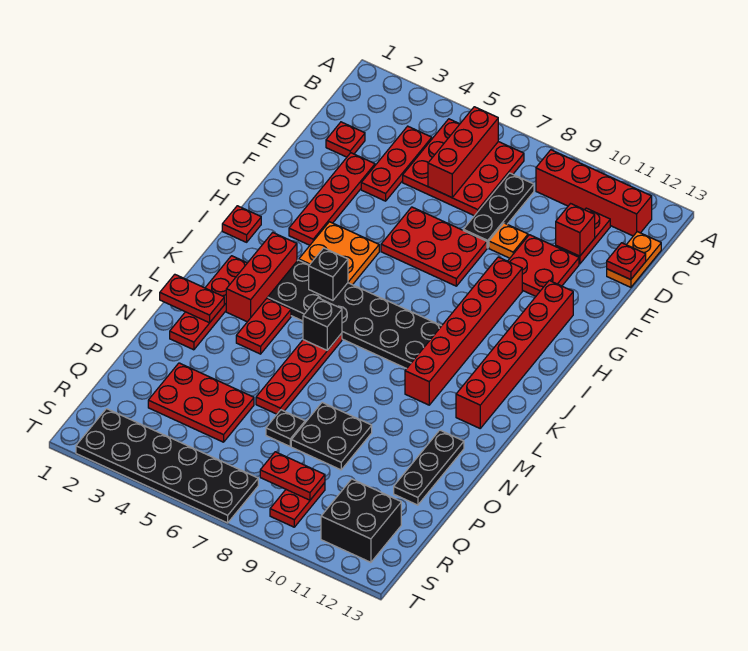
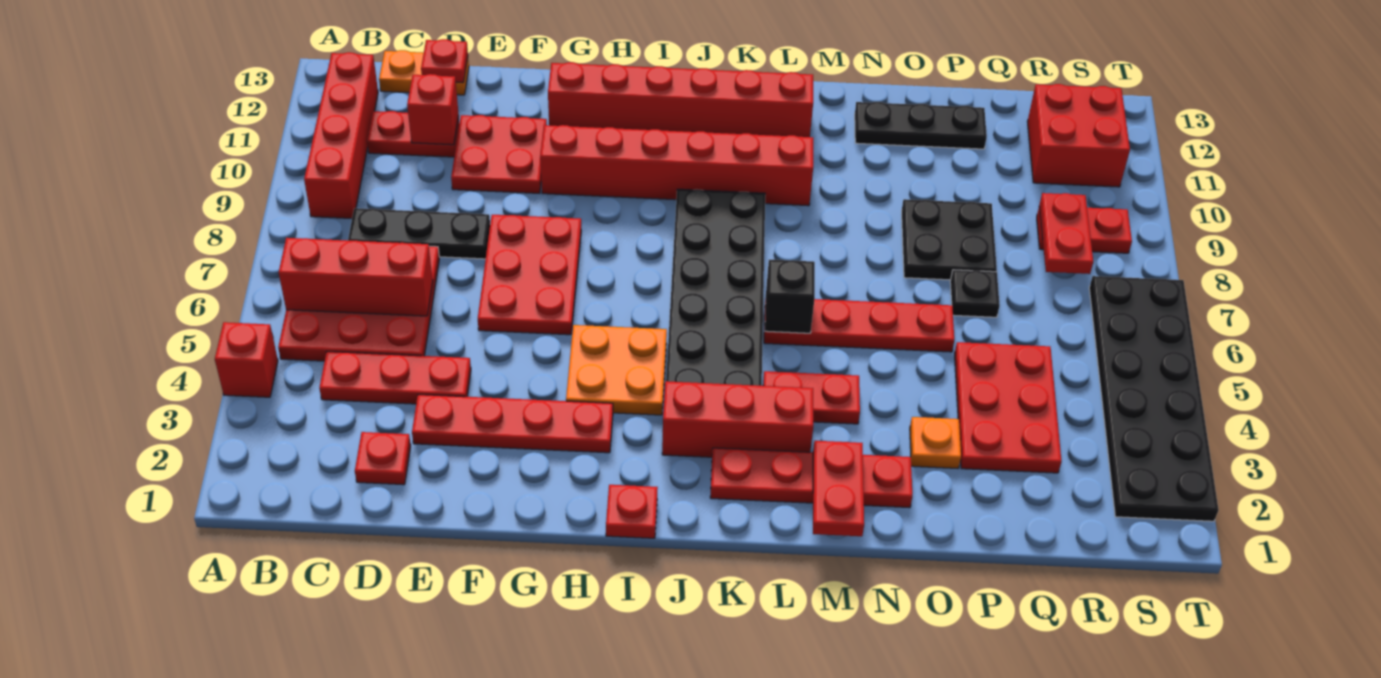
none -> red 1x1 brick [215,322,278,397]
orange 1x1 plate [489,223,528,258] -> orange 1x1 plate moved to [910,417,961,468]
black 1x1 brick [309,248,348,300] -> none
black 2x2 brick [321,479,401,562] -> red 2x2 brick [1027,84,1130,187]

